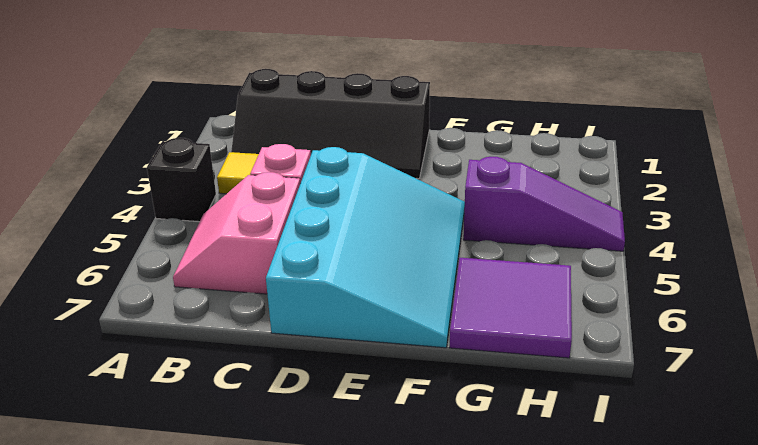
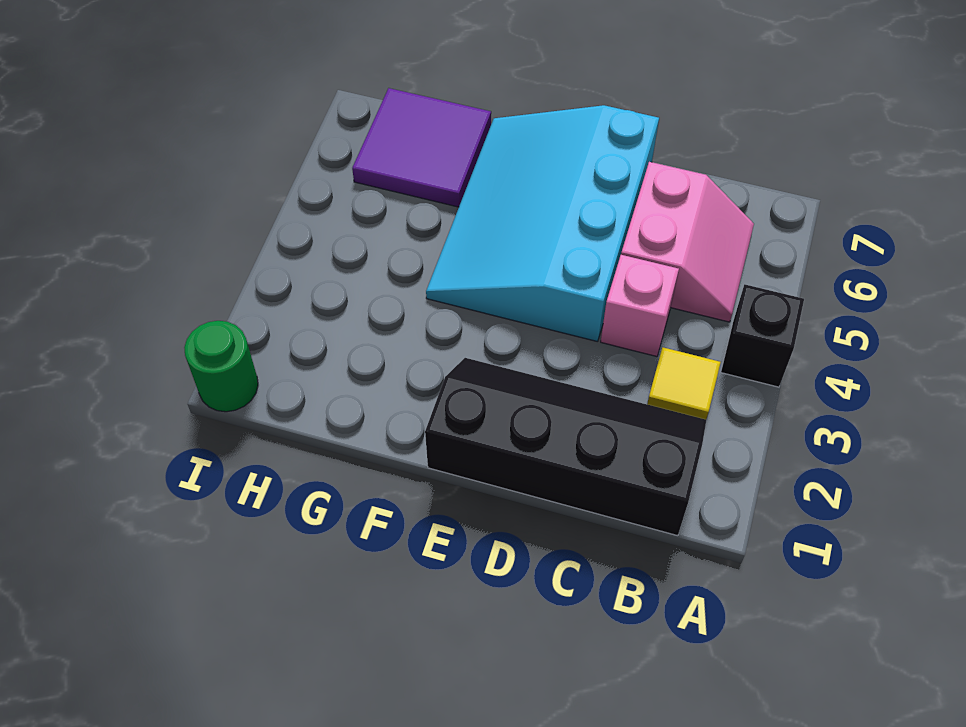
purple 1x3 slope [463,157,625,251] -> none
none -> green 1x1 round brick [184,321,258,412]

